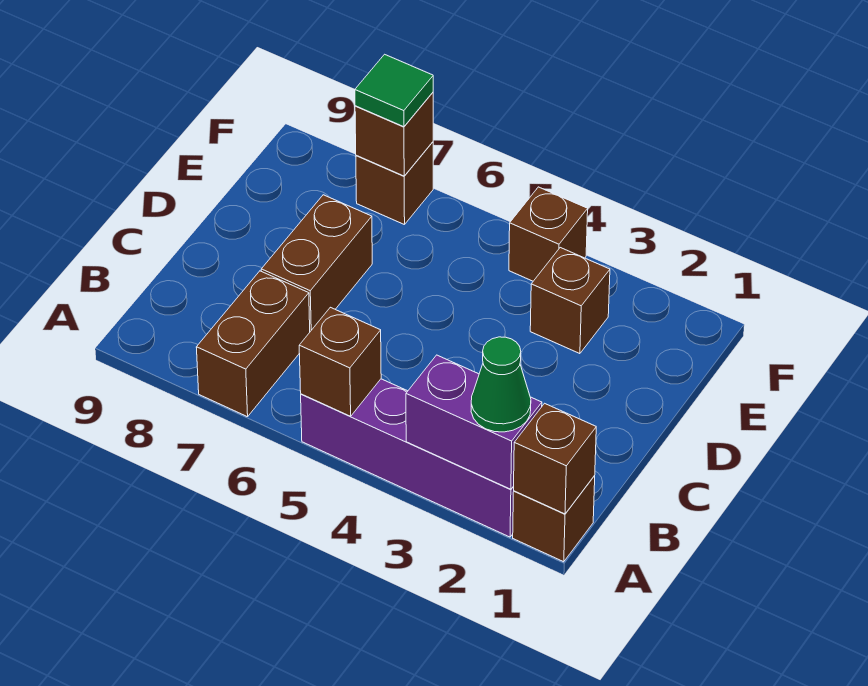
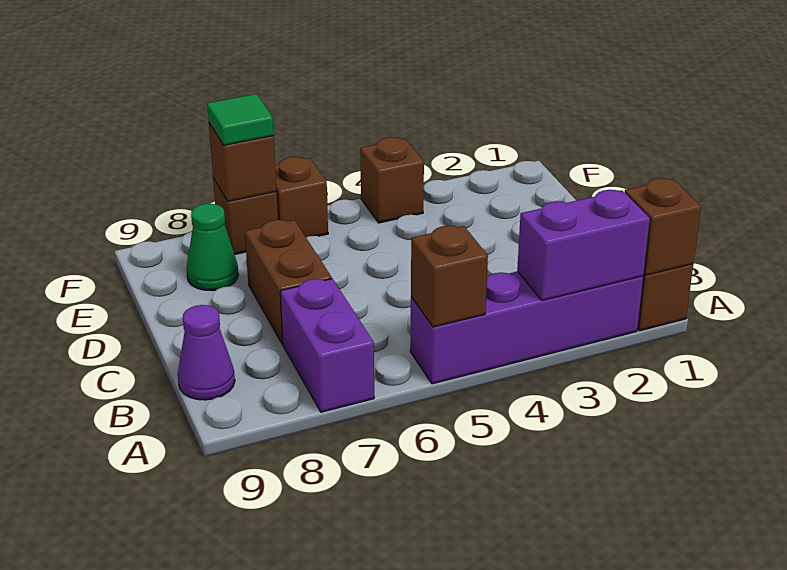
green 1x1 cone [471,337,531,432] -> green 1x1 cone moved to [186,204,239,291]
brown 1x2 brick [196,271,310,417] -> purple 1x2 brick [280,279,374,412]
none -> purple 1x1 cone [178,305,235,400]
brown 1x1 brick [530,248,610,354] -> brown 1x1 brick moved to [275,157,328,237]

